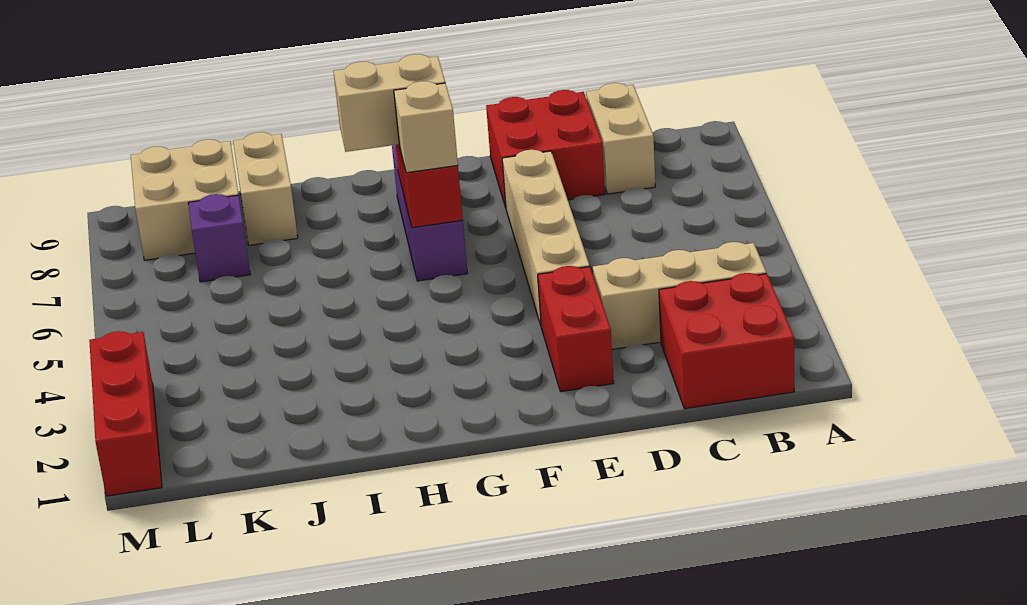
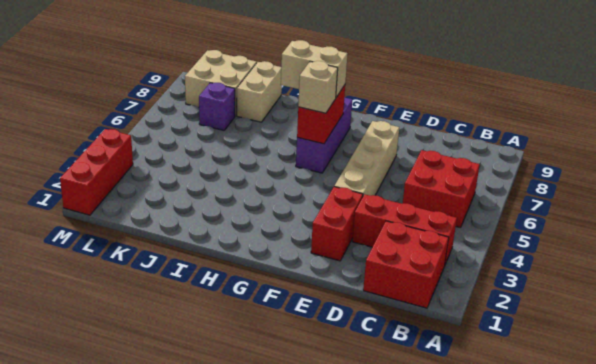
tan 1x3 brick [593,242,766,349] -> red 1x3 brick [352,194,457,264]
tan 1x2 brick [586,83,655,194] -> none
red 2x2 brick [486,90,605,207] -> red 2x2 brick moved to [403,150,480,228]

